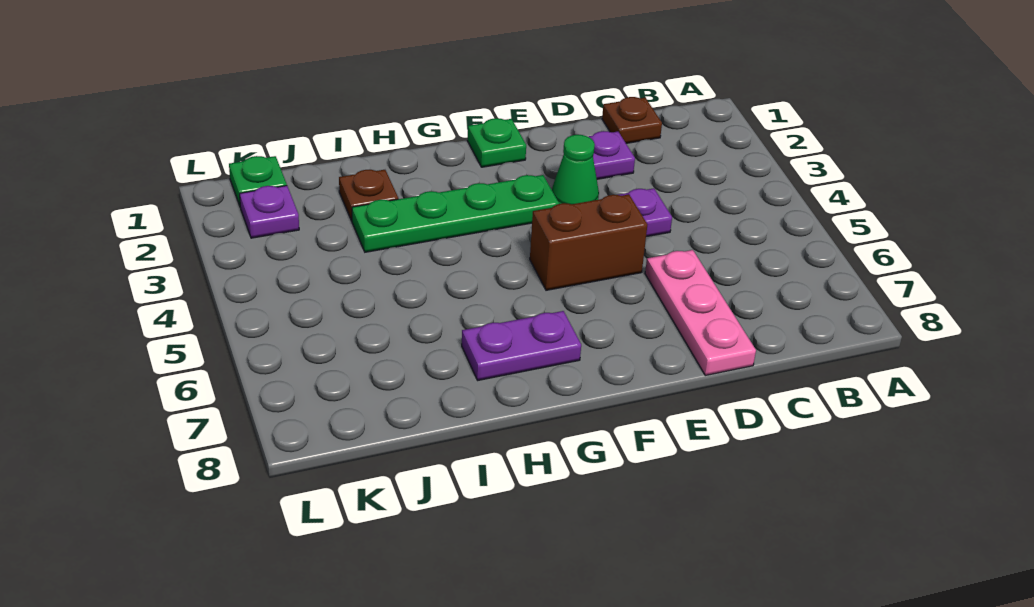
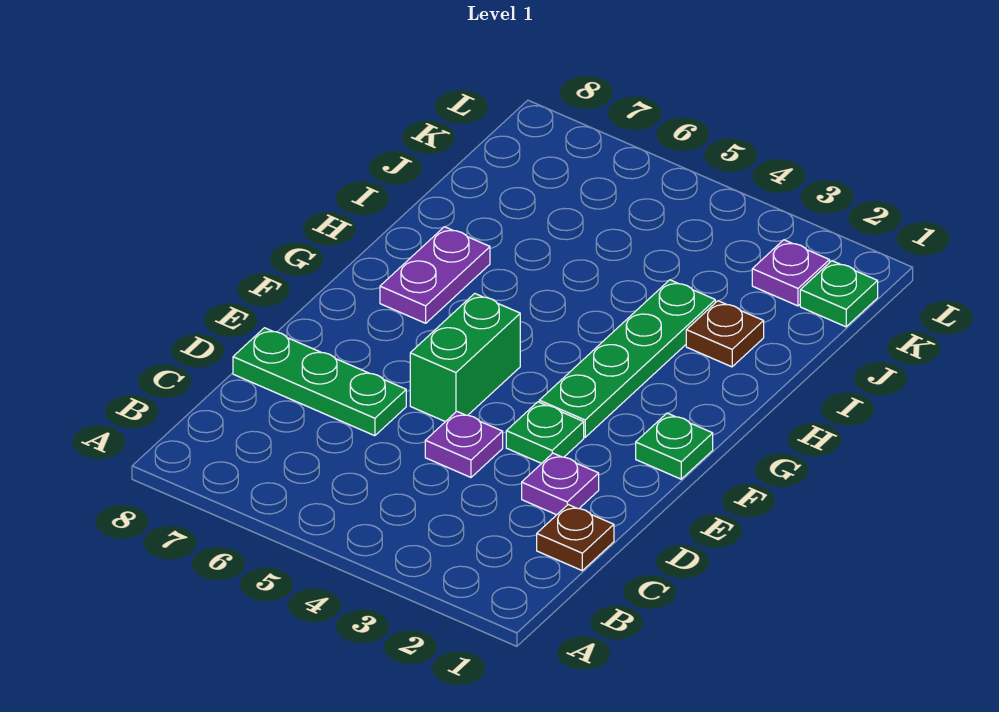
pink 1x3 plate [645,250,756,375] -> green 1x3 plate [233,328,406,436]
green 1x1 cone [552,135,599,204] -> green 1x1 plate [506,402,584,463]
brown 1x2 brick [530,194,647,290] -> green 1x2 brick [410,293,520,422]

